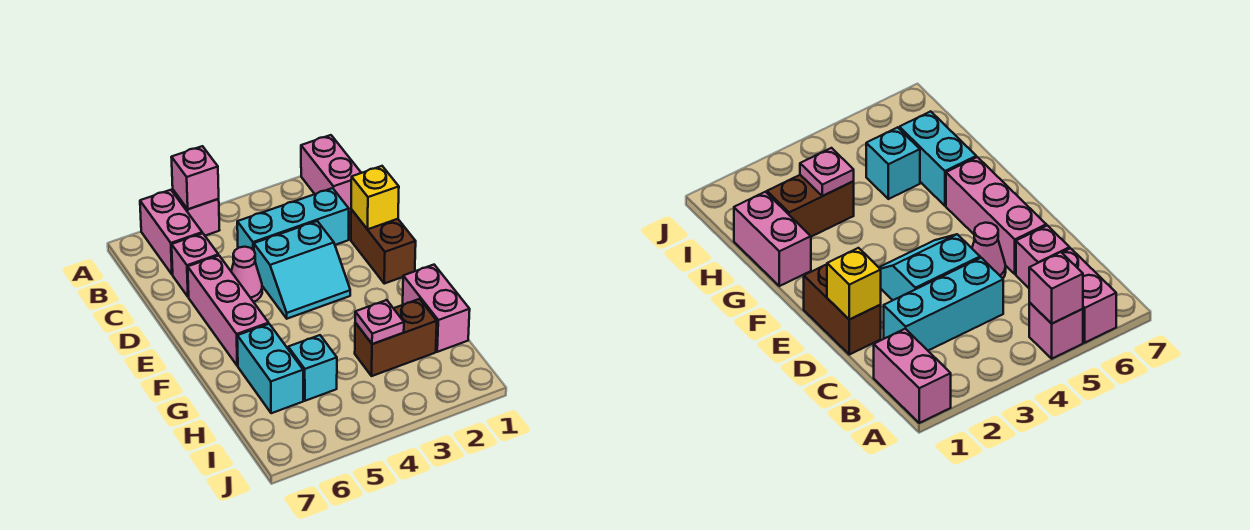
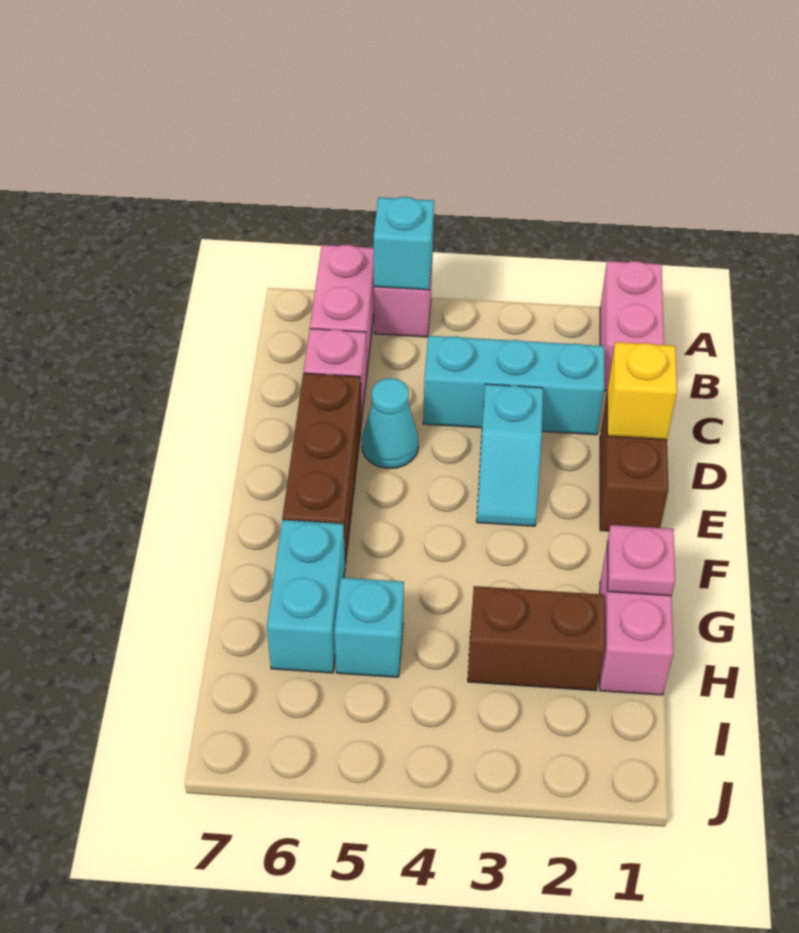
pink 1x1 brick [171,146,219,209] -> cyan 1x1 brick [374,197,434,290]
cyan 2x2 slope [254,221,350,319] -> cyan 1x2 slope [477,384,543,526]
pink 1x1 cone [231,247,262,302] -> cyan 1x1 cone [362,378,418,468]
pink 1x3 brick [188,256,269,366] -> brown 1x3 brick [282,373,362,564]
pink 1x1 plate [355,300,404,344] -> pink 1x1 plate moved to [608,525,675,596]

